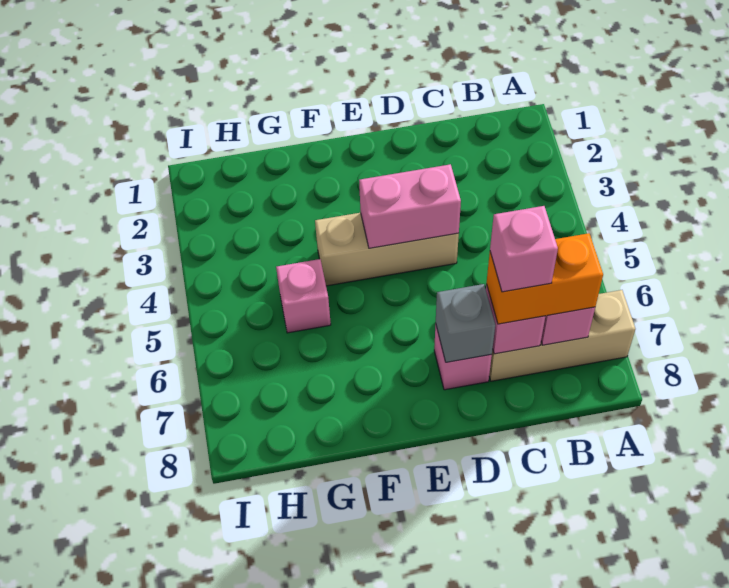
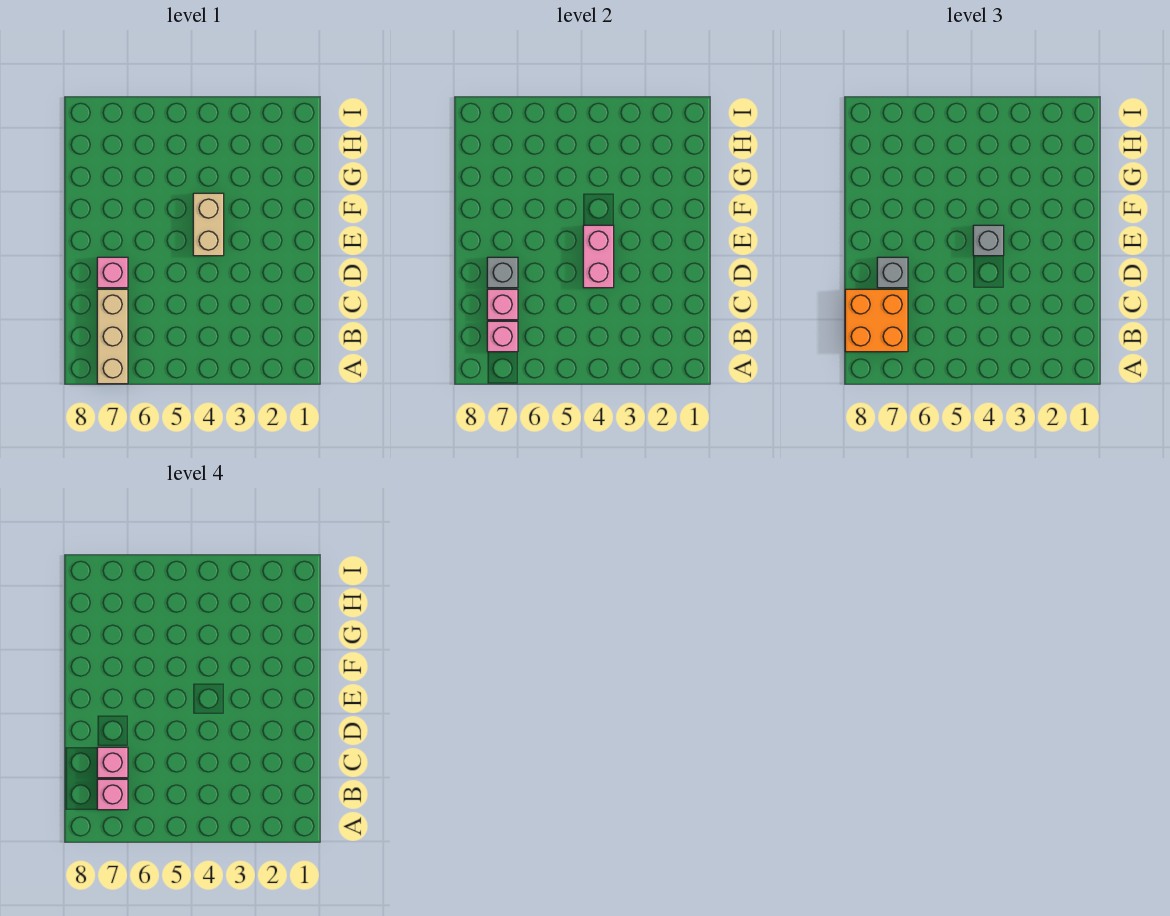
orange 1x2 brick [487,233,603,324] -> orange 2x2 brick [845,289,908,352]
tan 1x3 brick [315,213,459,286] -> tan 1x2 brick [193,193,224,256]
none -> grey 1x1 brick [877,257,908,288]
none -> grey 1x1 brick [973,225,1004,256]
pink 1x1 brick [276,259,331,333] -> pink 1x1 brick moved to [97,779,128,810]

